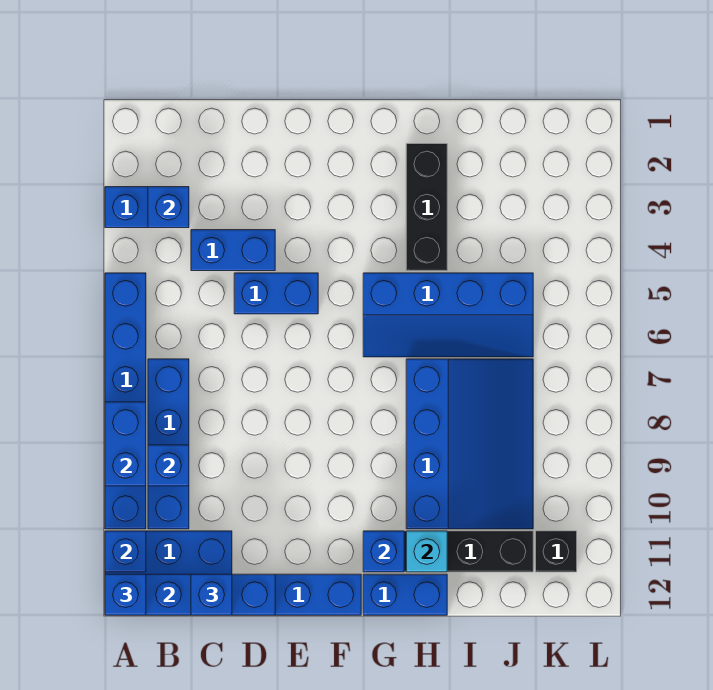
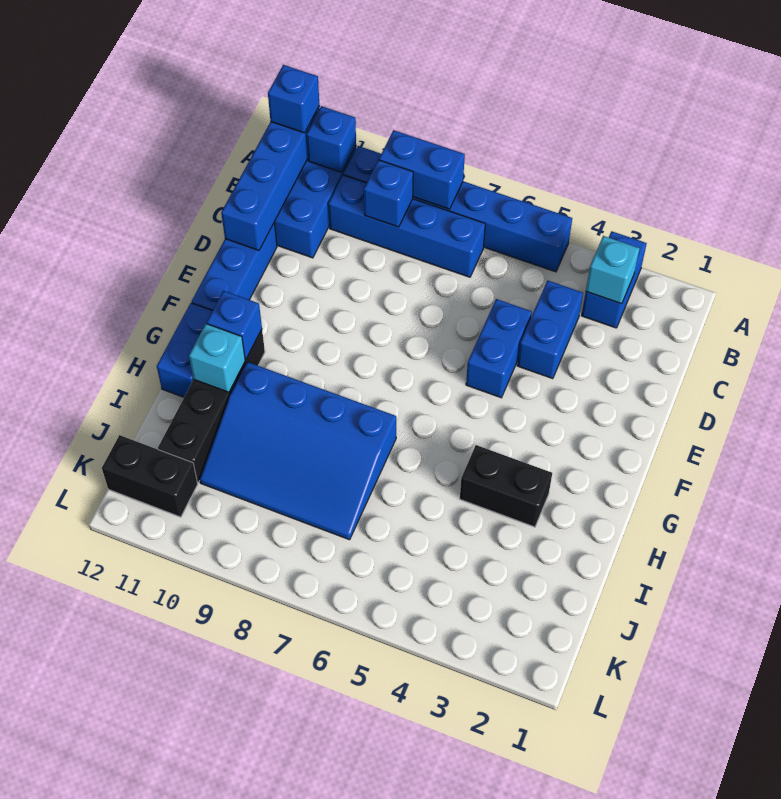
blue 1x1 brick [148,187,189,228] -> cyan 1x1 brick [586,236,640,304]
blue 1x1 brick [191,574,232,615] -> none
blue 2x4 slope [363,273,533,357] -> none
black 1x3 brick [406,144,447,271] -> black 1x2 brick [460,445,552,527]
black 1x1 brick [536,531,577,572] -> black 1x2 brick [102,435,198,517]

